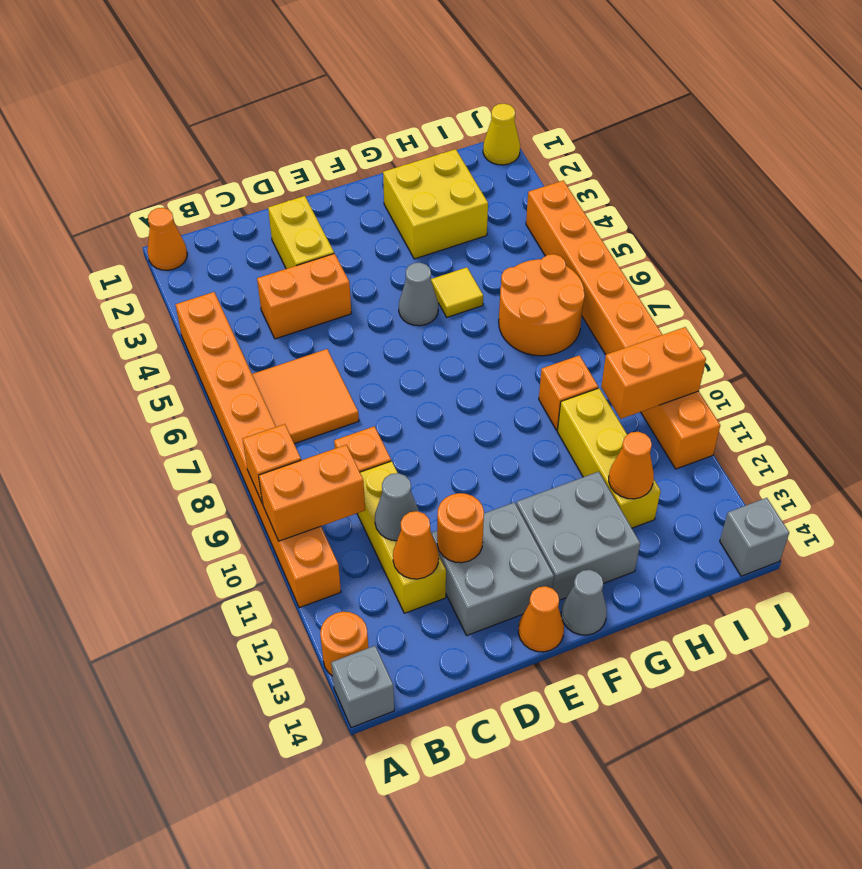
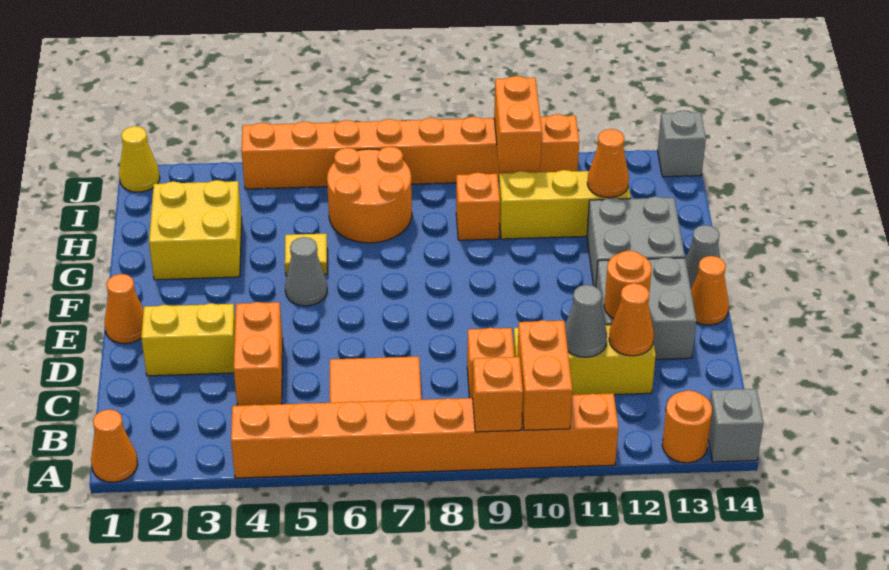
none -> orange 1x1 cone [104,274,144,344]

